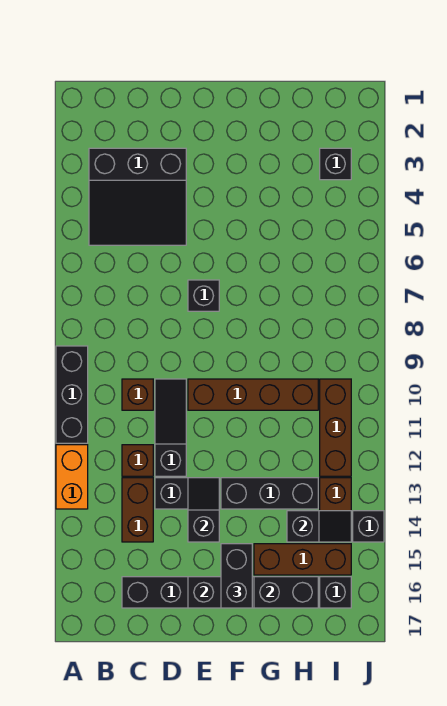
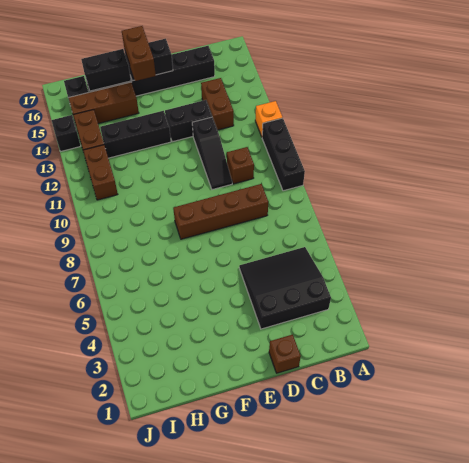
orange 1x2 brick [56,445,88,509] -> orange 1x1 brick [255,101,283,137]
brown 1x1 brick [122,445,153,476] -> brown 1x1 brick moved to [269,335,301,373]
black 1x1 brick [188,280,219,311] -> none
brown 1x4 brick [188,379,318,410] -> brown 1x4 brick moved to [173,184,268,239]
black 1x2 slope [188,478,219,542] -> none
black 1x2 brick [221,544,252,608] -> brown 1x2 brick [122,26,156,81]
black 1x2 slope [287,511,351,542] -> none
black 1x1 brick [320,148,351,180] -> none
brown 1x3 brick [320,379,351,476] -> brown 1x2 brick [83,145,118,200]

